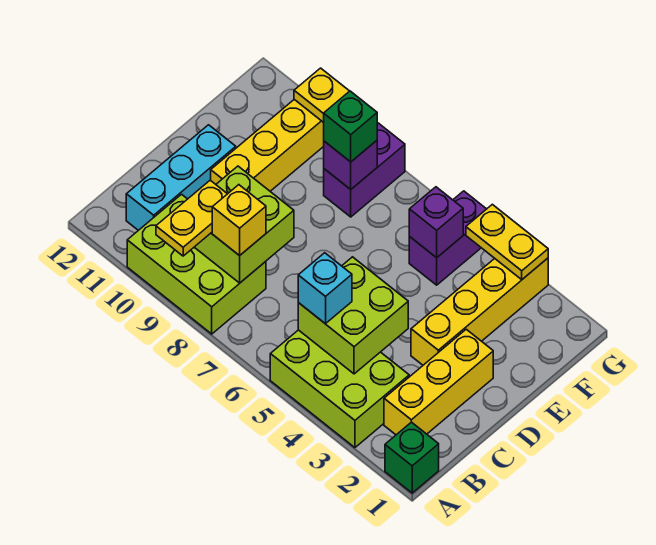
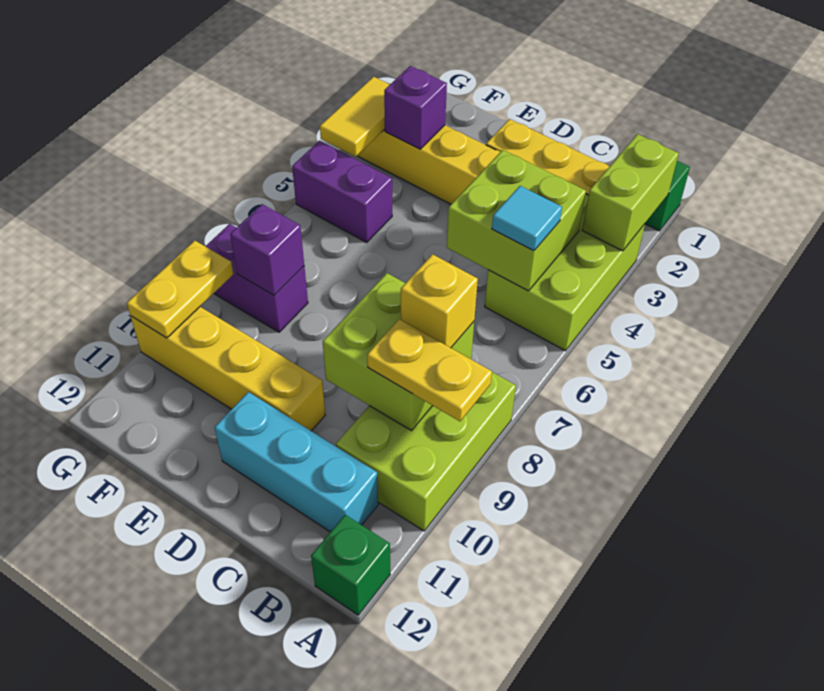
none -> lime 1x2 brick [582,134,679,251]
cyan 1x1 brick [298,253,352,324] -> cyan 1x1 tile [492,186,562,251]
purple 1x1 brick [409,187,463,258] -> purple 1x1 brick moved to [384,66,447,149]
green 1x1 brick [324,91,377,162] -> green 1x1 brick moved to [311,515,390,615]
yellow 1x2 plate [466,204,548,279] -> yellow 1x2 tile [320,77,390,157]

